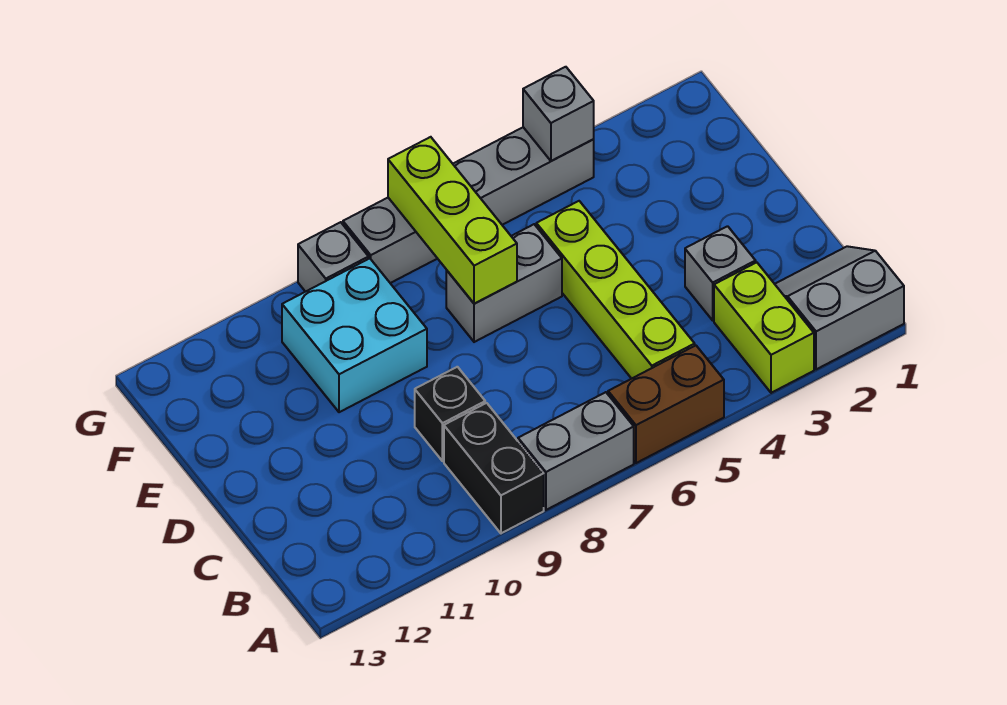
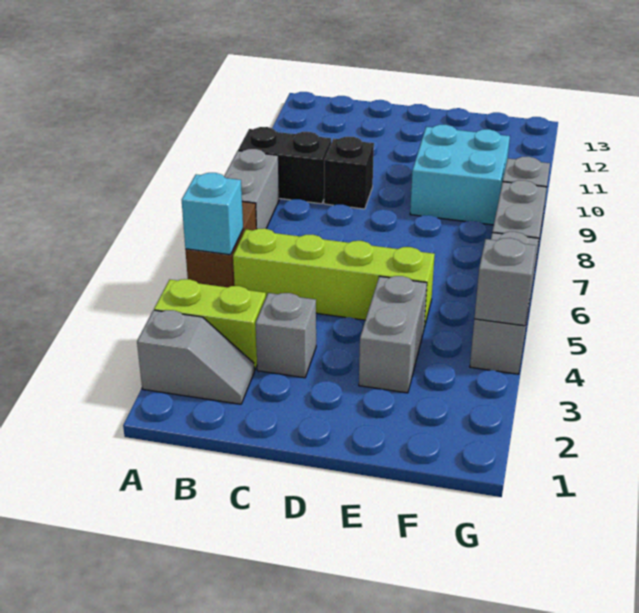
grey 2x2 slope [775,246,904,369] -> grey 1x2 slope [137,310,254,404]
none -> cyan 1x1 brick [182,173,243,255]
grey 1x2 brick [446,224,562,342] -> grey 1x2 brick moved to [359,276,427,393]
lime 1x3 brick [388,137,517,304] -> none

